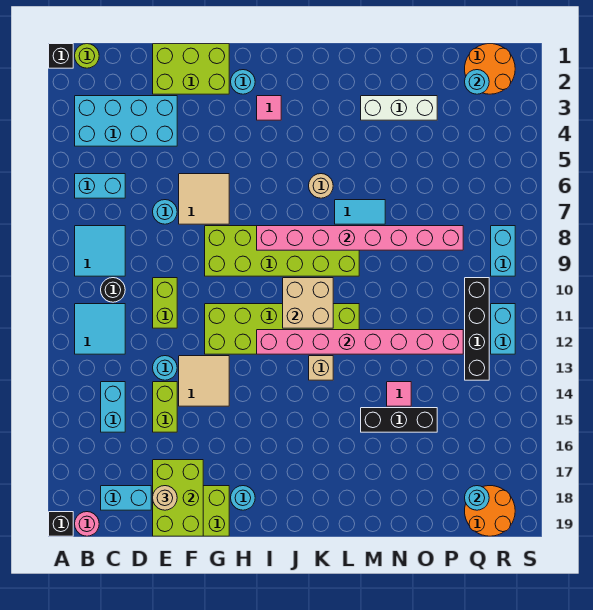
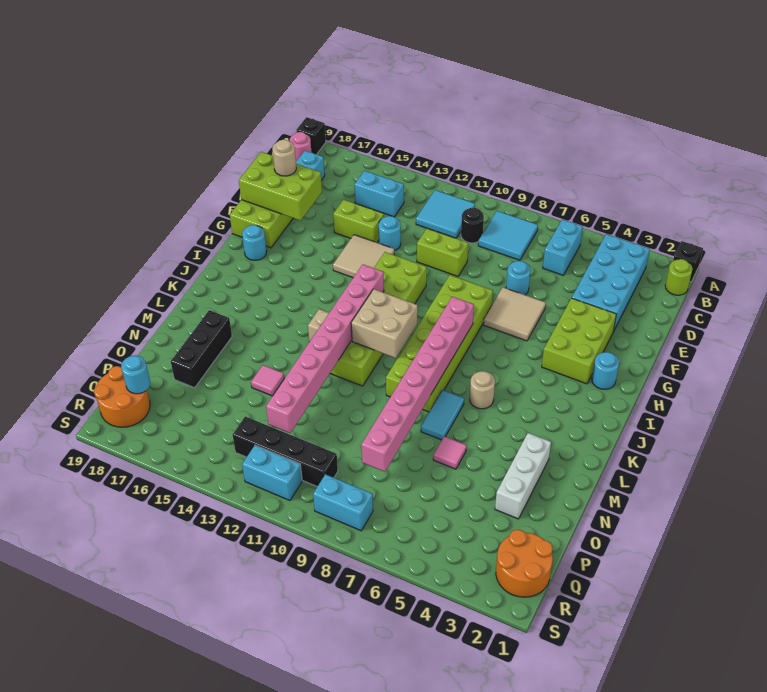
lime 2x3 brick [153,44,229,94] -> lime 2x3 brick moved to [542,298,616,384]
pink 1x1 tile [257,96,281,120] -> pink 1x1 tile moved to [433,436,467,469]
black 1x3 brick [361,408,437,432] -> black 1x3 brick moved to [171,310,232,388]
cyan 1x1 round brick [465,70,489,94] -> none

